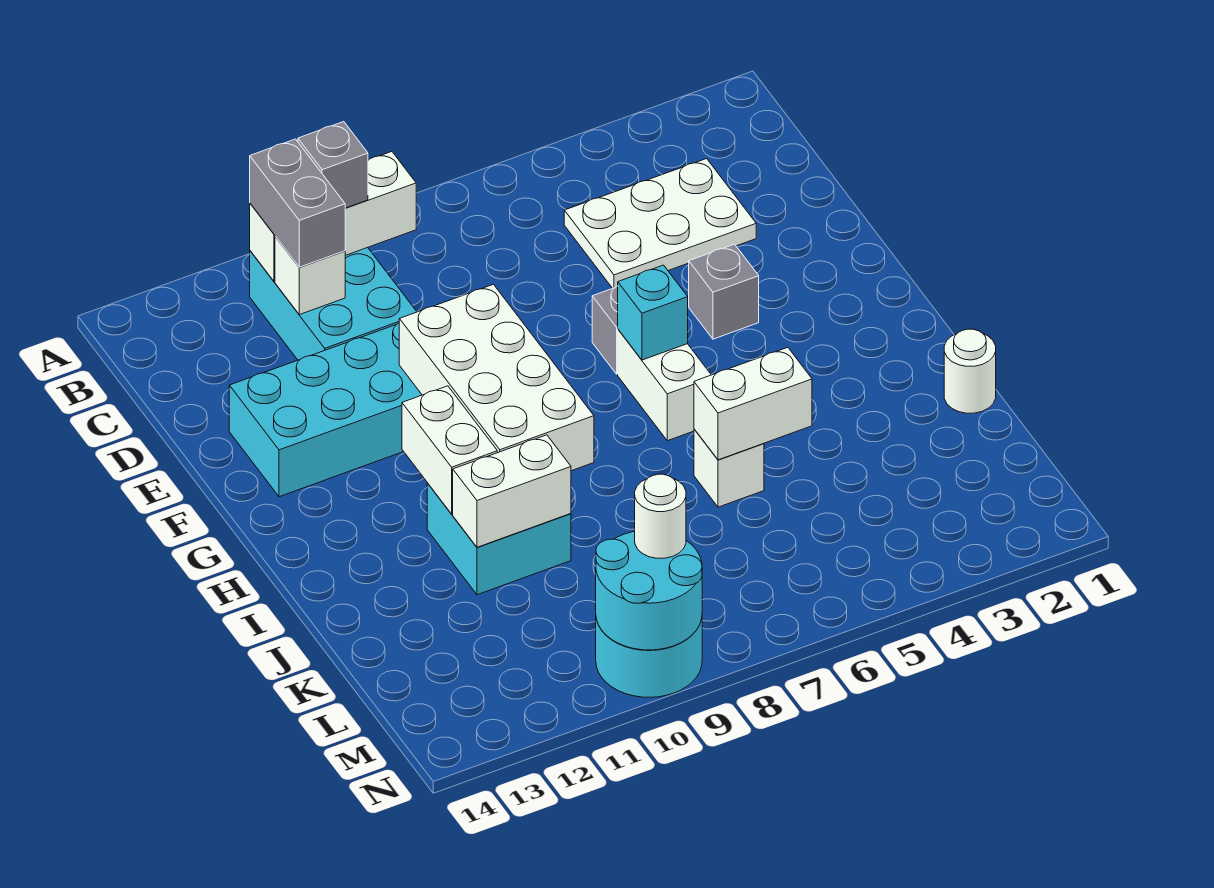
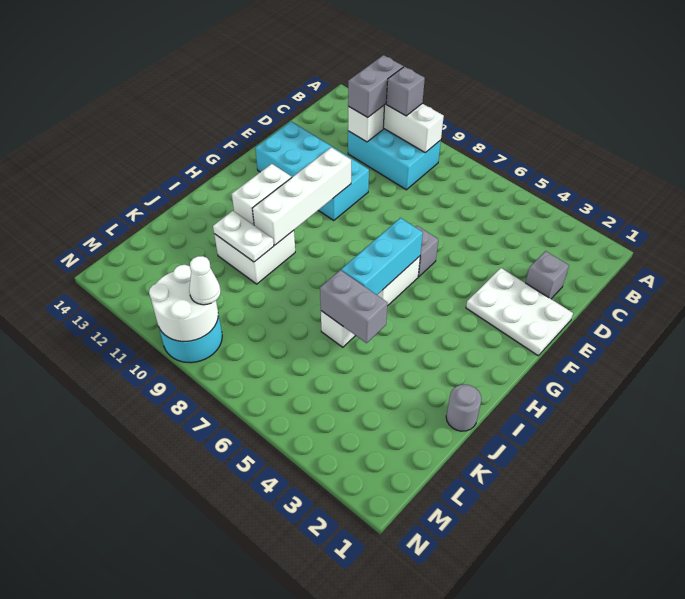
cyan 2x3 brick [250,248,417,360] -> cyan 2x3 brick turned to [348,128,441,190]
white 2x3 plate [564,159,756,288] -> white 2x3 plate moved to [466,268,573,356]
grey 1x1 brick [689,244,759,339] -> grey 1x1 brick moved to [526,251,569,299]
white 2x4 brick [399,284,594,471] -> white 1x4 brick [252,147,351,245]
cyan 1x1 brick [618,265,688,360] -> cyan 1x3 brick [341,218,423,295]
cyan 2x2 brick [427,483,571,595] -> white 2x2 brick [214,230,295,284]
white 1x1 round brick [944,329,996,413] -> grey 1x1 round brick [446,385,482,431]
white 1x2 brick [694,347,812,460] -> grey 1x2 brick [320,270,387,343]
white 1x2 brick [453,435,571,547] -> white 1x2 plate [213,211,274,262]
cyan 2x2 round brick [596,531,702,650] -> white 2x2 round brick [149,265,218,341]
white 1x1 round brick [635,474,686,558] -> white 1x1 cone [189,256,221,305]

